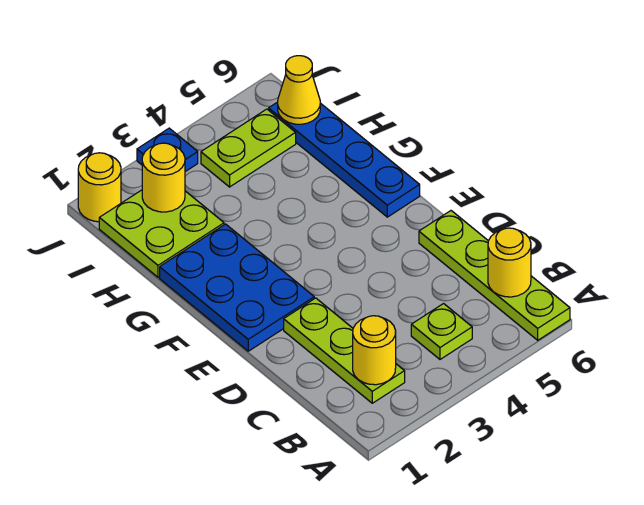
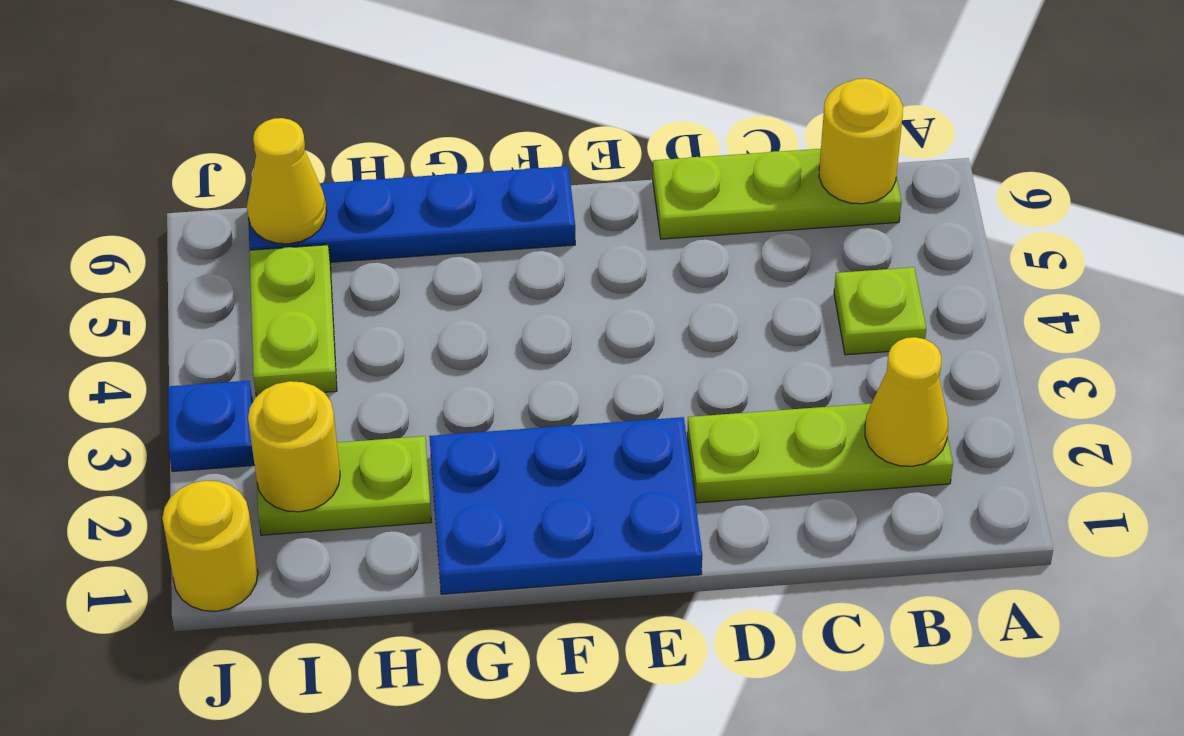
lime 1x4 plate [419,211,570,340] -> lime 1x3 plate [653,149,901,239]
yellow 1x1 round brick [353,316,396,385] -> yellow 1x1 cone [865,337,948,466]
lime 2x2 plate [99,190,224,277] -> lime 1x2 plate [257,436,431,535]

